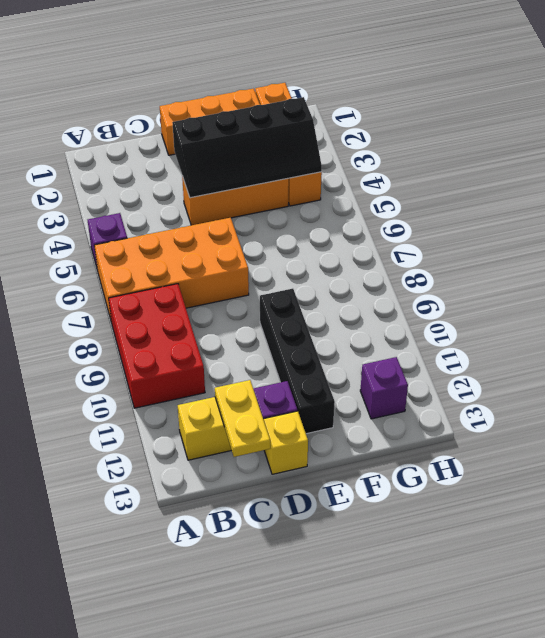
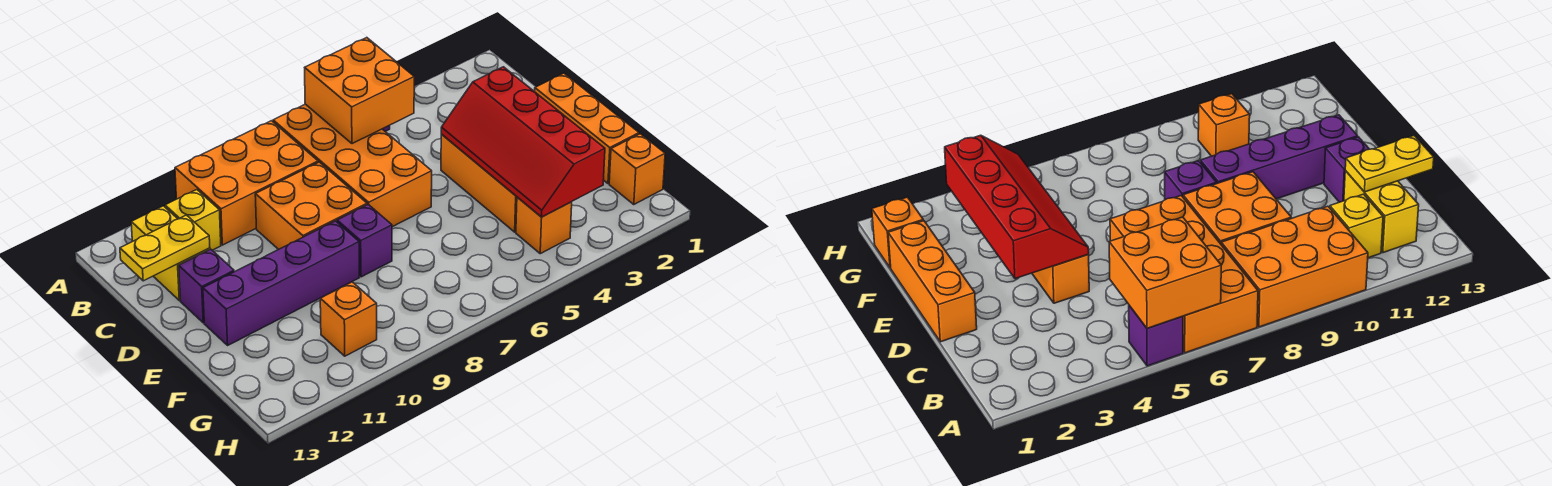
none -> orange 2x2 brick [305,38,414,144]
red 2x3 brick [109,284,205,408] -> orange 2x3 brick [175,121,318,245]
none -> orange 2x2 brick [255,162,367,250]
black 2x4 slope [172,97,322,198] -> red 2x4 slope [441,67,605,217]
yellow 1x1 brick [263,411,308,474] -> yellow 1x1 brick moved to [165,190,221,250]
black 1x4 brick [260,289,335,434] -> purple 1x4 brick [203,221,359,345]
none -> orange 1x1 brick [320,282,377,356]
purple 1x1 brick [360,357,408,419] -> purple 1x1 brick moved to [337,204,392,277]

